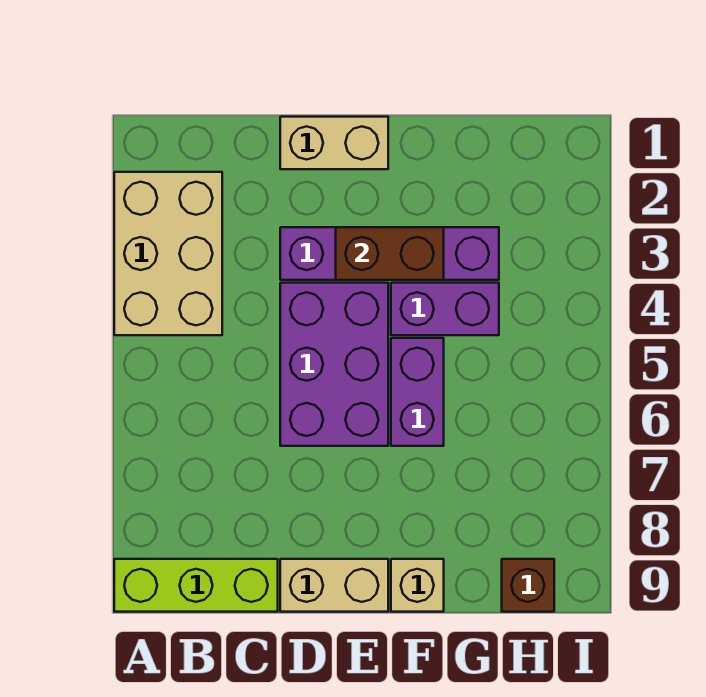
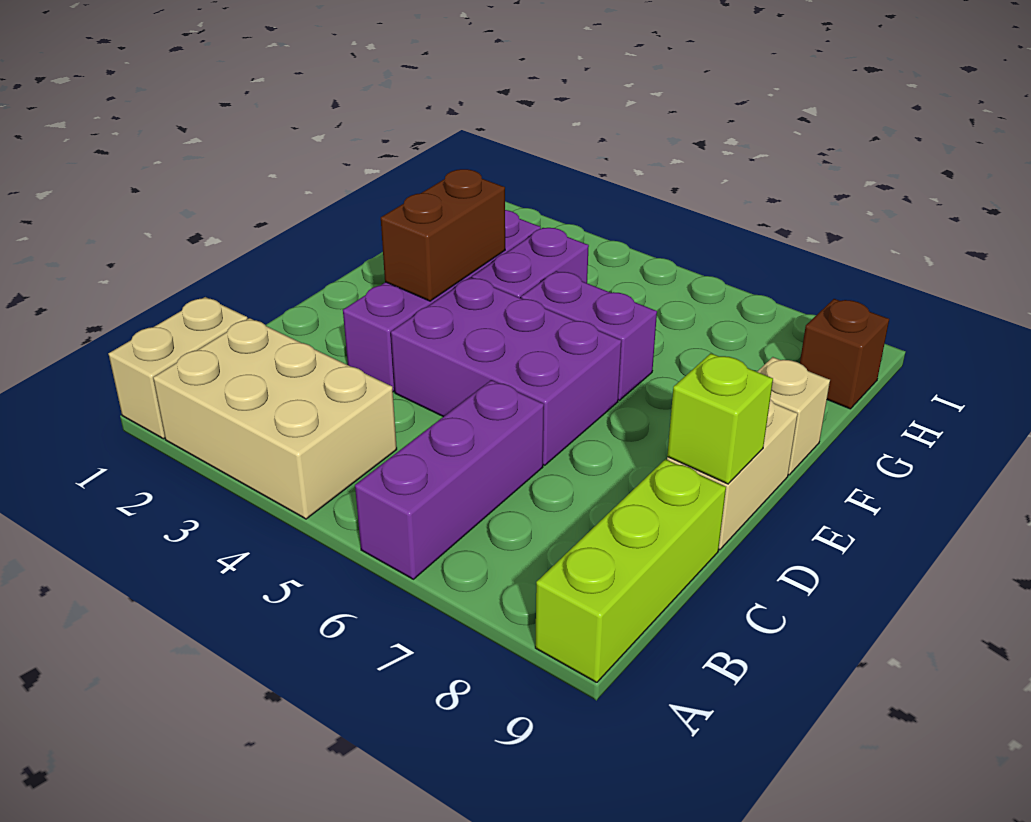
none -> purple 1x3 brick [355,380,544,579]
tan 1x2 brick [280,117,388,169] -> tan 1x2 brick moved to [109,297,248,439]
none -> lime 1x1 brick [667,353,773,484]

